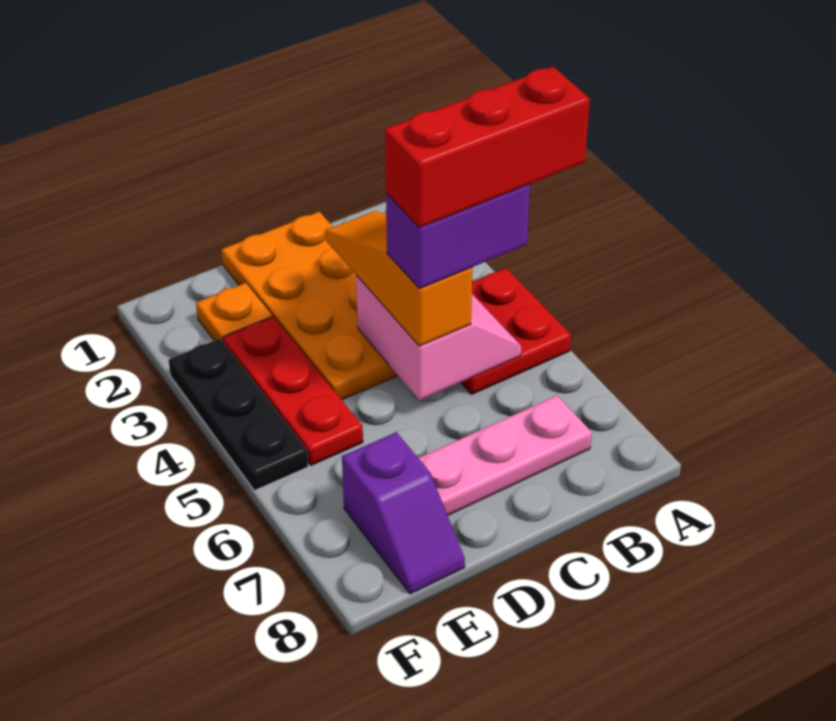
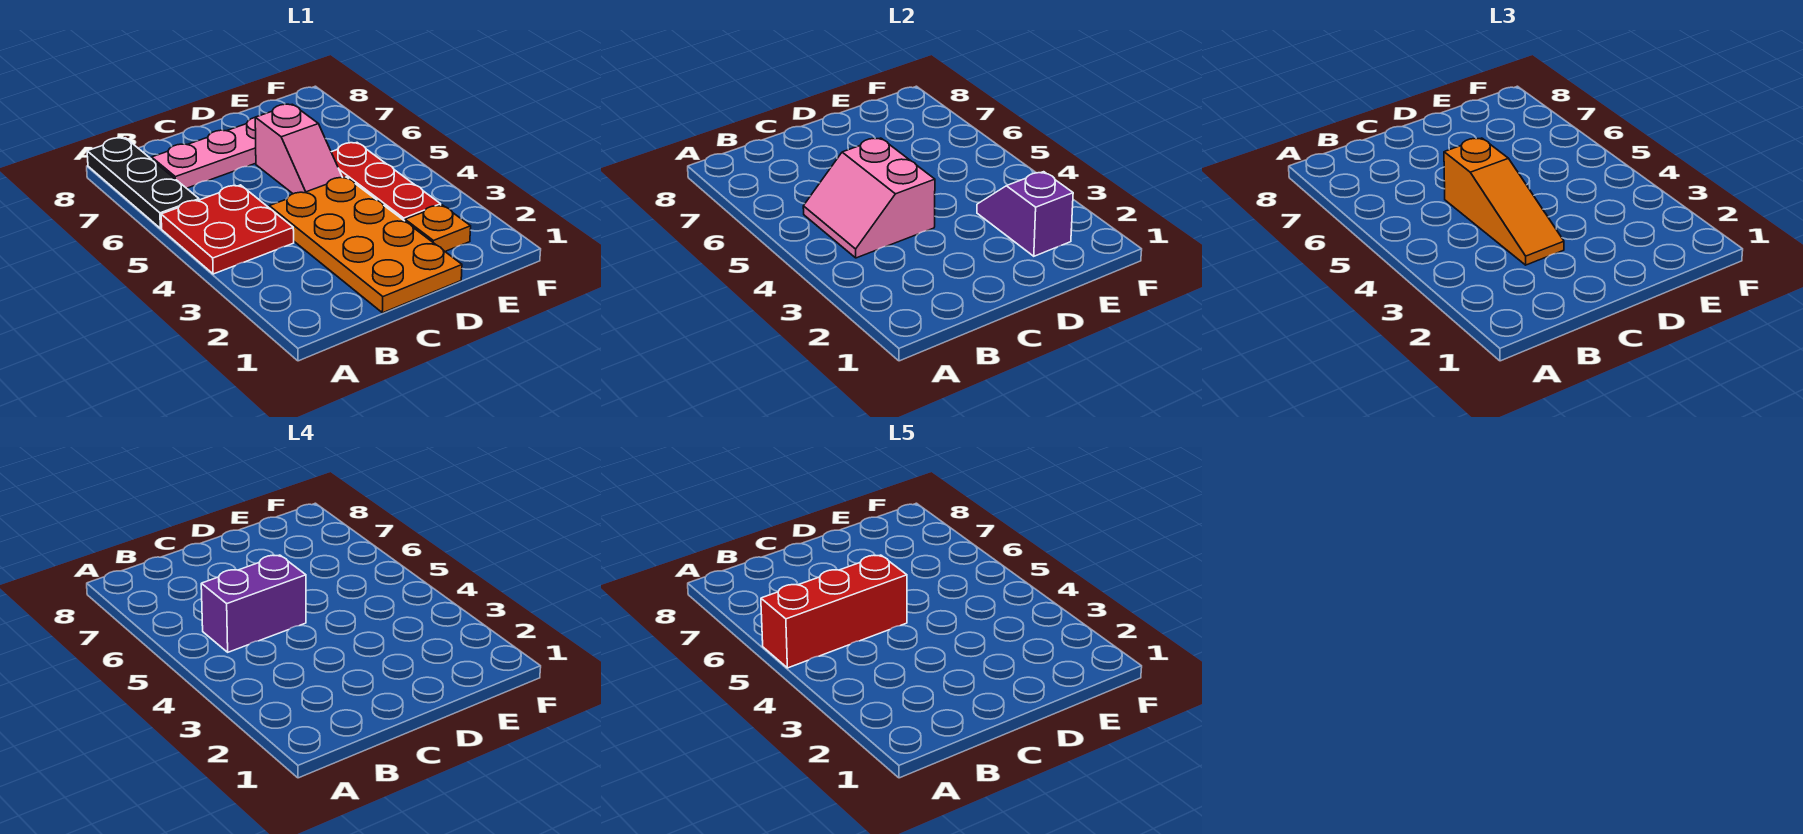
none -> pink 1x2 slope [255,104,343,194]
purple 1x2 slope [342,432,465,594] -> purple 1x2 slope moved to [977,172,1073,256]
black 1x3 plate [169,339,308,490] -> black 1x3 plate moved to [87,138,199,228]

